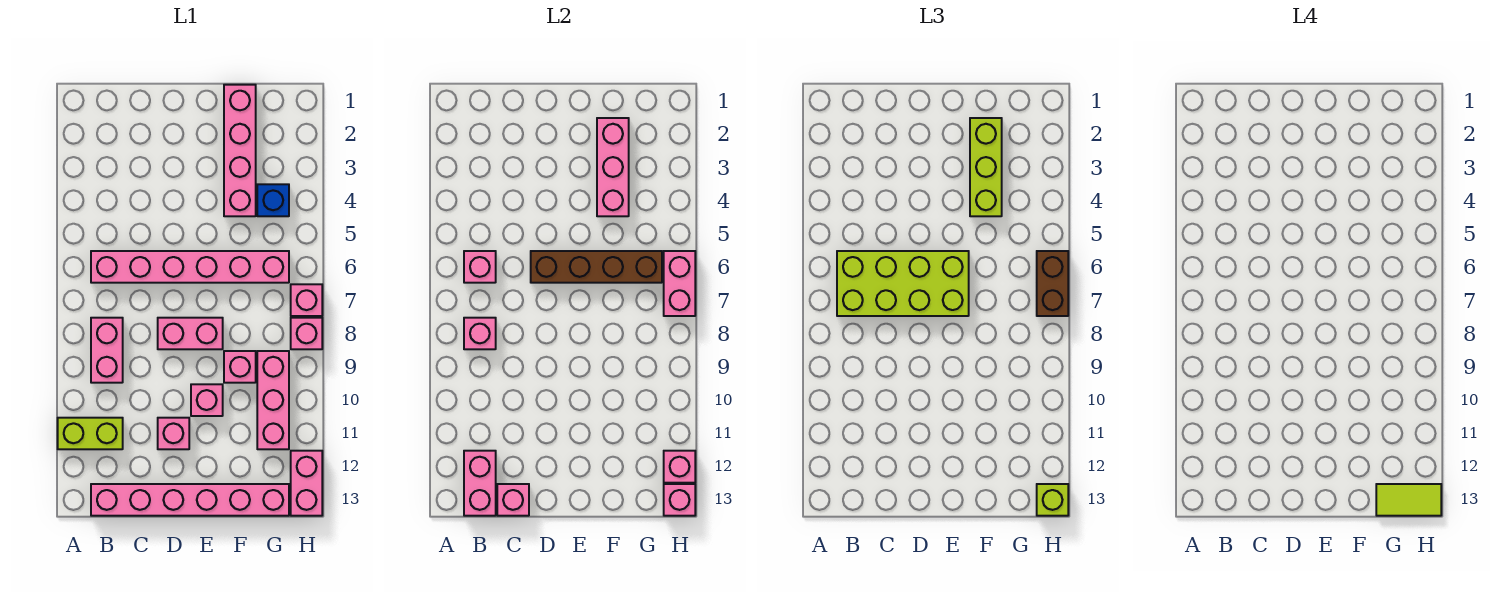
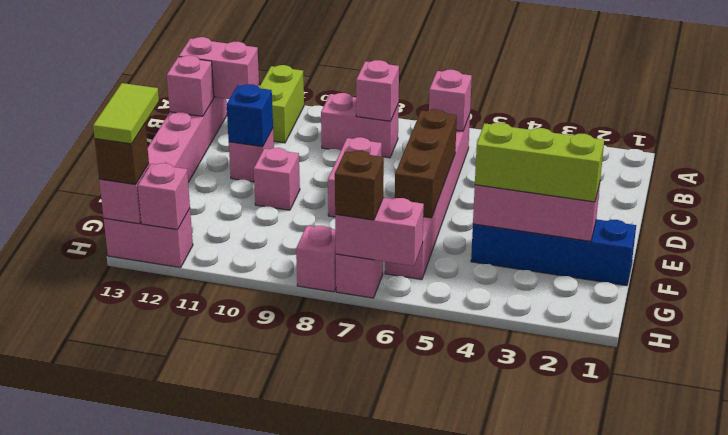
lime 2x4 brick [837,251,969,316] -> none
brown 1x4 brick [531,251,662,283] -> brown 1x3 brick [395,109,457,218]
pink 1x4 brick [224,85,256,216] -> blue 1x4 brick [471,219,636,286]
pink 1x1 brick [224,351,256,383] -> none
blue 1x1 brick [257,184,289,216] -> blue 1x1 brick moved to [226,84,273,147]
pink 1x3 brick [257,351,289,449] -> none
brown 1x2 brick [1037,251,1068,316] -> brown 1x1 brick [335,151,384,220]
lime 1x1 brick [1037,484,1068,516] -> brown 1x1 brick [95,124,149,184]

